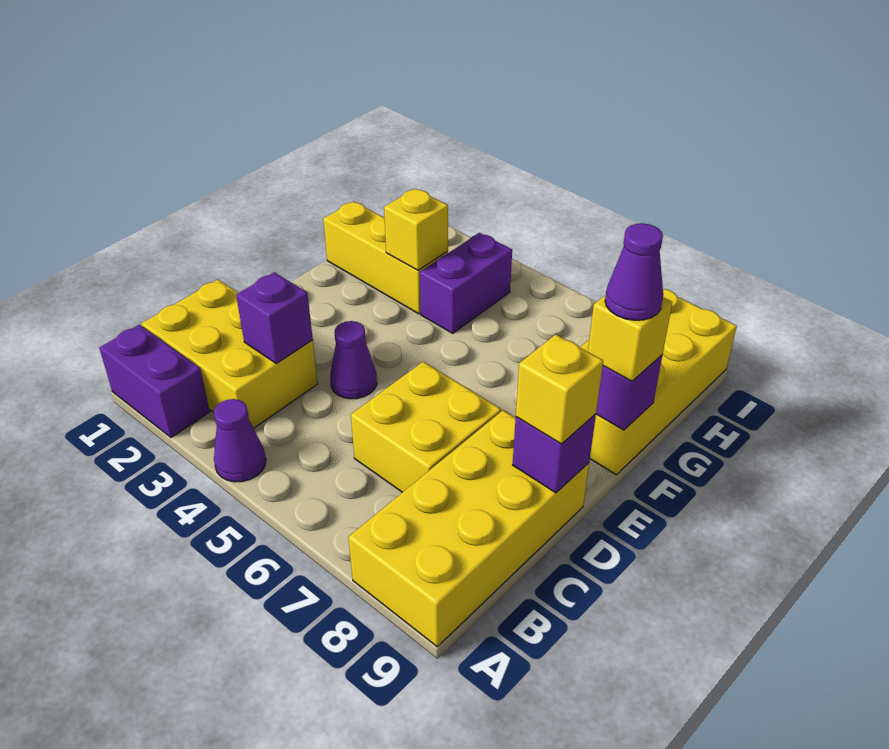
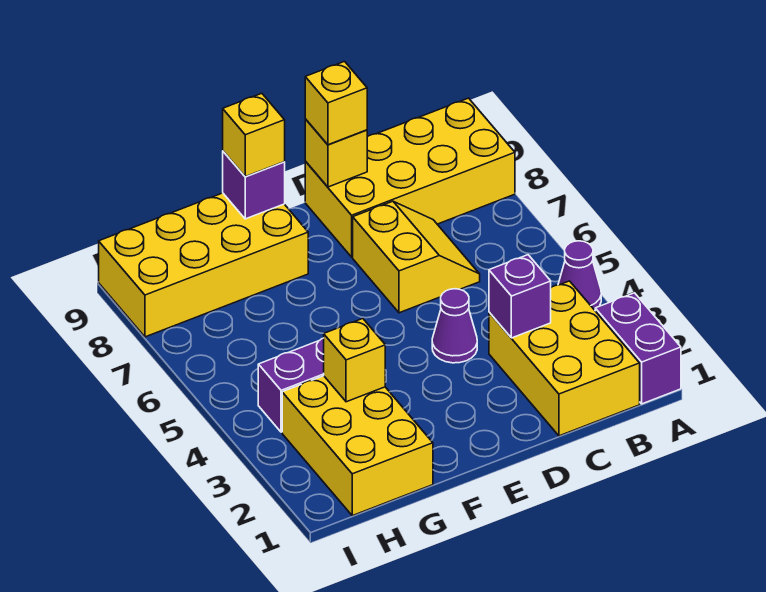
yellow 2x2 brick [351,362,501,492] -> yellow 2x2 slope [353,201,480,313]
purple 1x1 brick [513,414,596,493] -> yellow 1x1 brick [305,119,367,187]
purple 1x1 cone [605,223,663,320] -> none
yellow 1x3 brick [323,201,448,314] -> yellow 2x3 brick [282,376,433,516]

